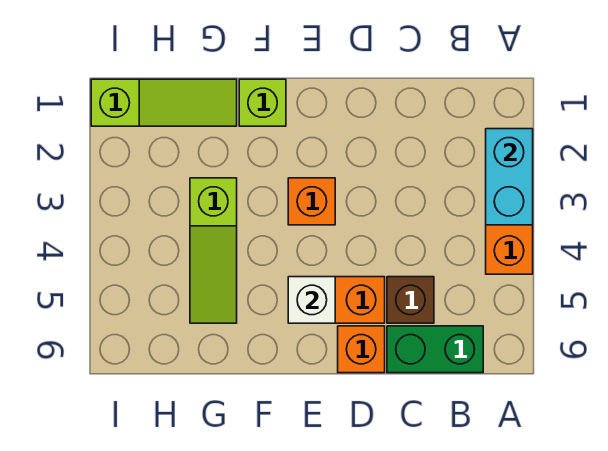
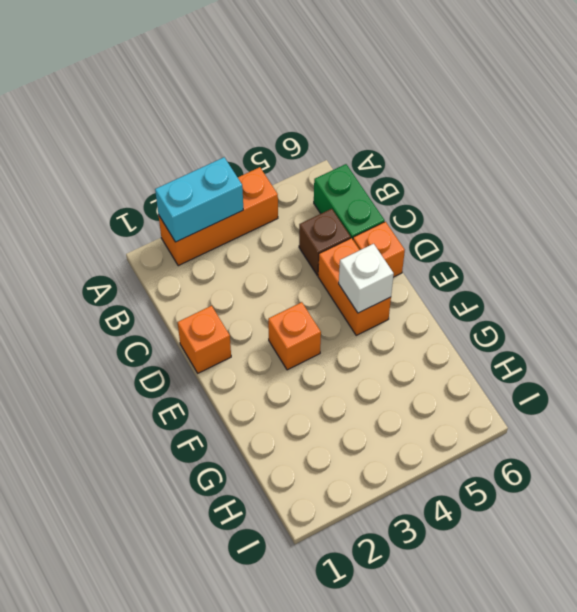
none -> orange 1x1 brick [178,306,231,373]
lime 1x1 brick [239,79,286,126] -> none
lime 1x3 slope [91,79,237,126] -> none
lime 1x3 slope [190,178,237,323] -> none

